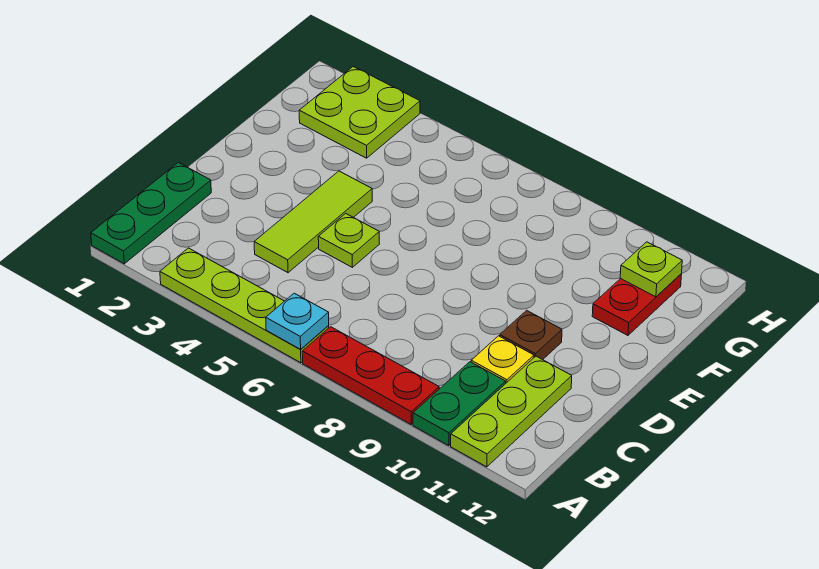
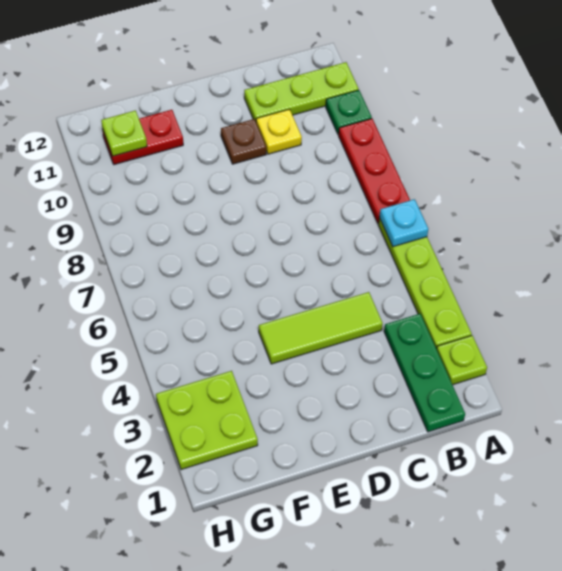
green 1x3 plate [91,163,211,264] -> green 1x3 plate turned to [384,314,465,432]
green 1x2 plate [413,362,506,446] -> green 1x1 plate [326,90,372,135]
lime 1x1 plate [318,213,379,267] -> lime 1x1 plate moved to [437,335,487,385]

